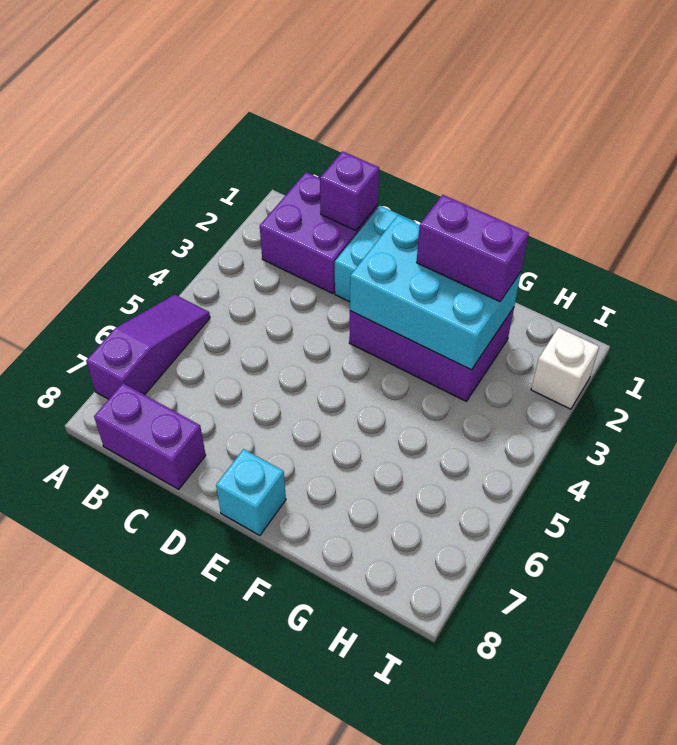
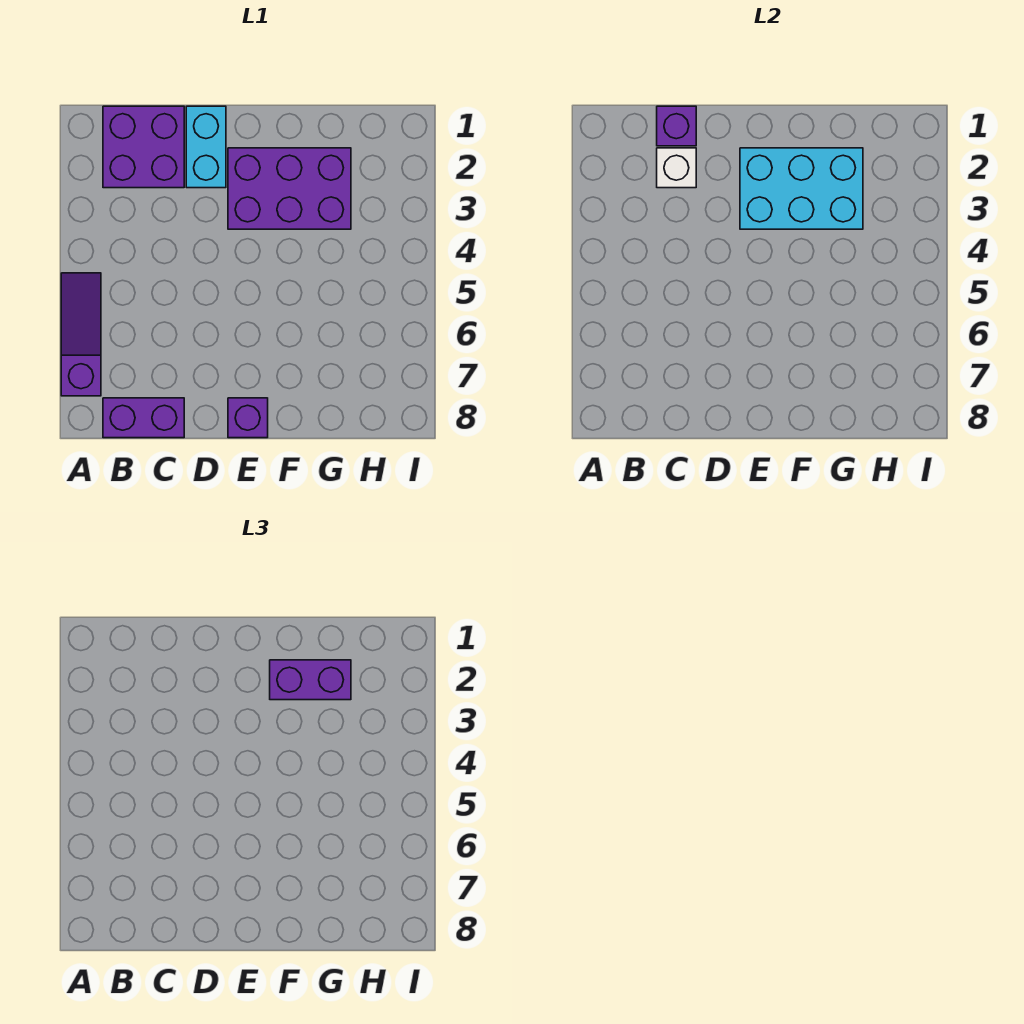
cyan 1x1 brick [216,449,286,535] -> purple 1x1 brick [228,398,268,438]
white 1x1 brick [531,327,599,409] -> white 1x1 brick moved to [657,148,696,188]

